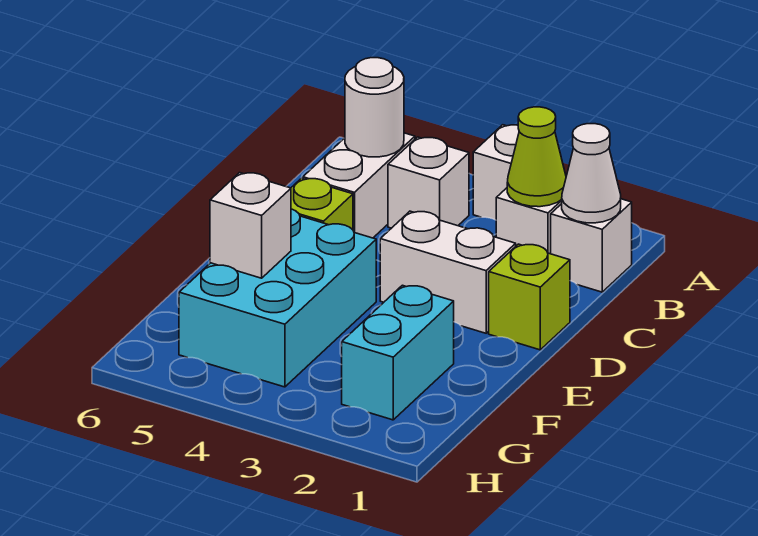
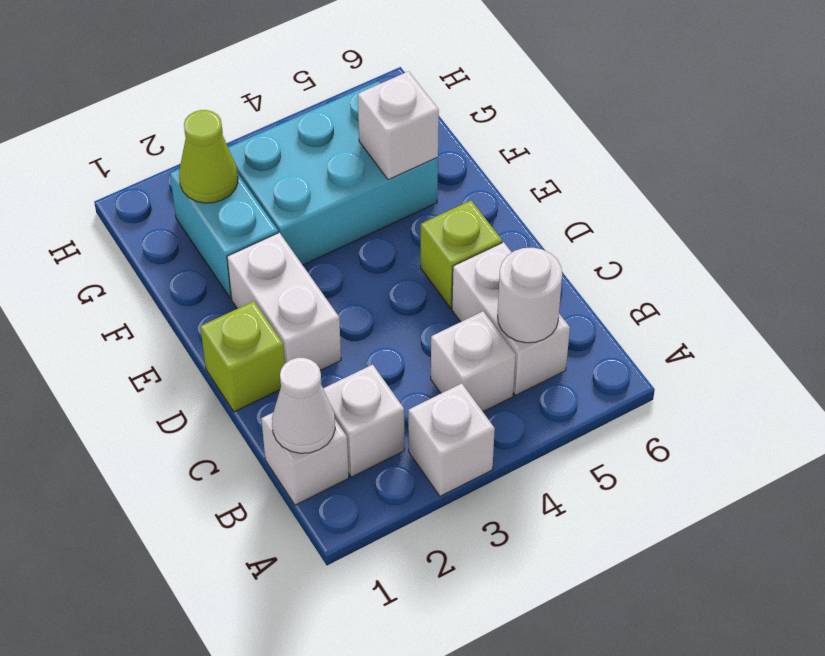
lime 1x1 cone [507,107,566,207] -> lime 1x1 cone moved to [179,110,238,203]
white 1x2 brick [380,211,516,333] -> white 1x2 brick turned to [227,233,341,370]
cyan 2x3 brick [179,209,376,387] -> cyan 2x3 brick turned to [228,81,438,265]

